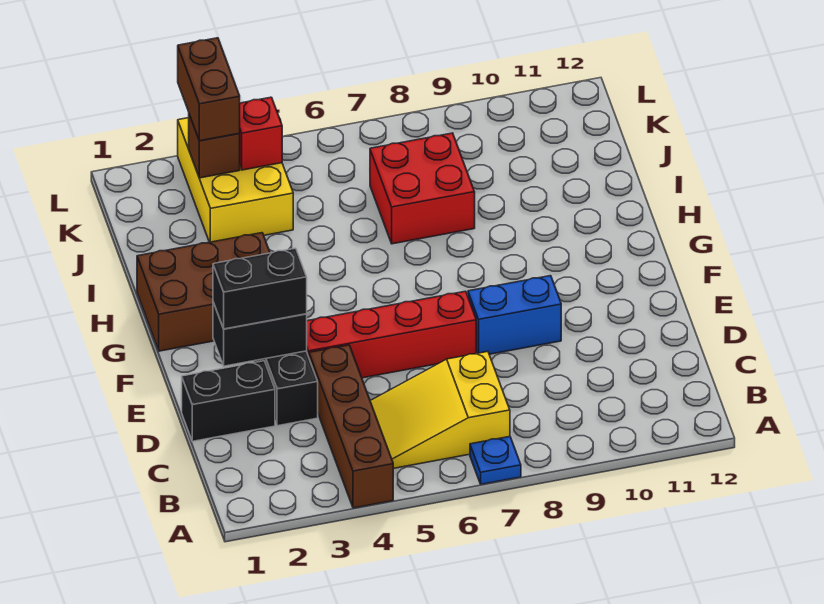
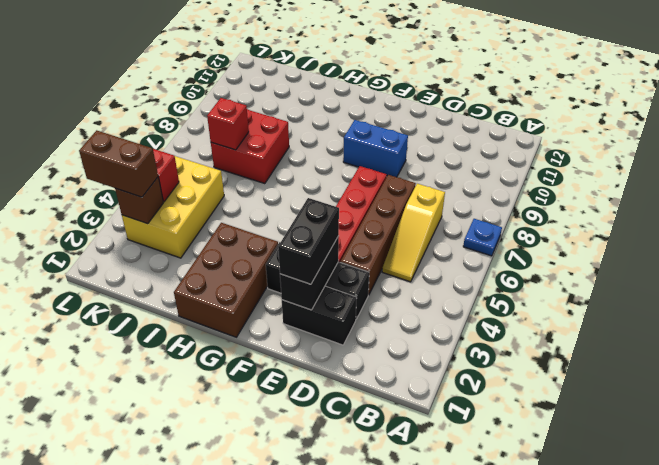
brown 1x4 brick [309,345,393,508] -> brown 1x4 brick turned to [340,175,416,295]
yellow 2x3 slope [370,352,510,469] -> yellow 1x3 slope [382,184,445,282]
black 1x2 brick [182,361,275,441] -> black 1x2 brick turned to [282,286,357,345]
blue 1x2 brick [468,276,561,354] -> blue 1x2 brick turned to [343,120,408,177]
yellow 2x3 brick [178,118,293,242] -> yellow 2x3 brick turned to [122,156,224,258]
none -> red 1x1 brick [207,98,249,150]

